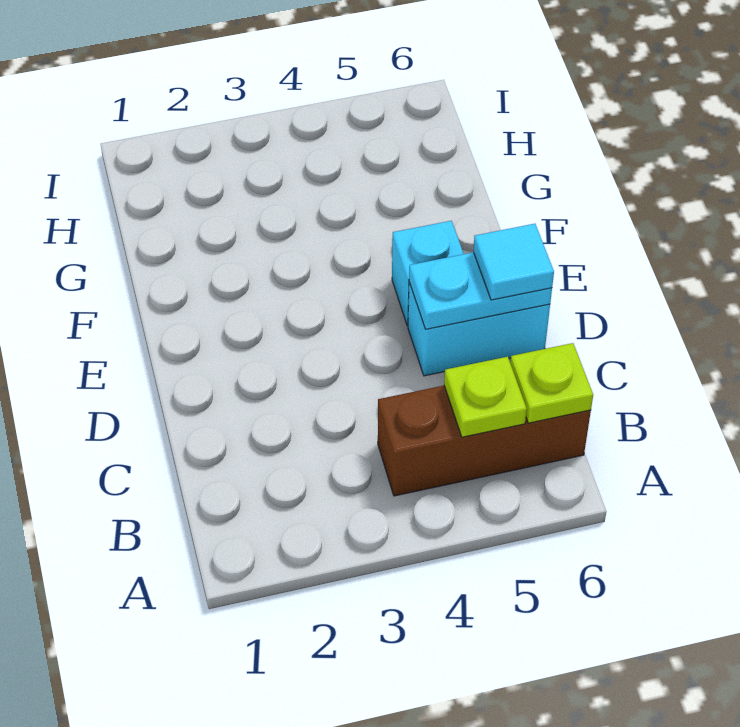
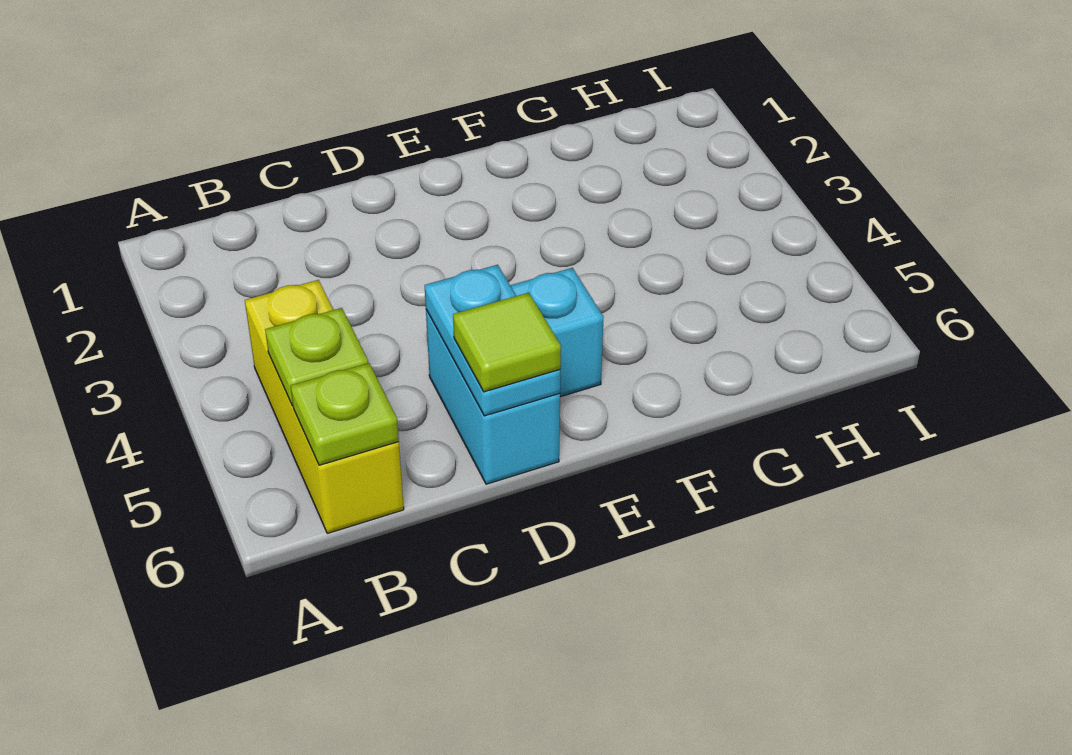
brown 1x3 brick [378,386,591,496] -> yellow 1x3 brick [245,280,404,533]
cyan 1x1 tile [473,224,554,300] -> lime 1x1 tile [453,293,561,392]

